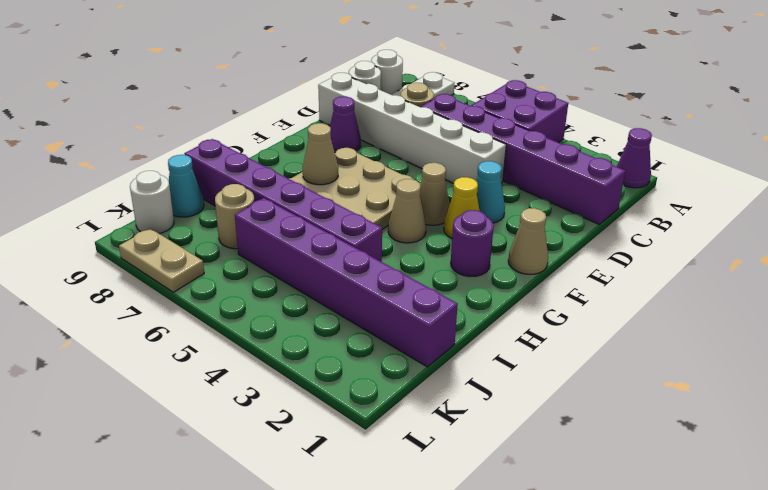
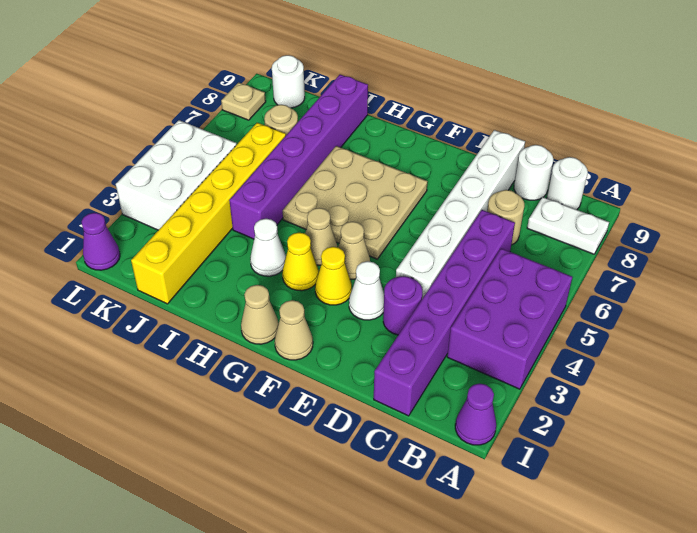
purple 2x2 brick [471,80,568,143] -> purple 2x3 brick [447,248,572,389]
cyan 1x1 cone [476,161,505,223] -> white 1x1 cone [349,261,384,320]
purple 1x1 cone [330,97,361,152] -> purple 1x1 cone moved to [82,213,120,270]
purple 1x1 round brick [451,210,494,276] -> purple 1x1 round brick moved to [383,276,422,335]
none -> yellow 1x1 cone [282,233,319,291]
tan 1x1 cone [303,123,338,185] -> tan 1x1 cone moved to [241,285,279,344]
none -> white 1x1 cone [250,219,286,276]
purple 1x6 brick [235,198,458,367] -> yellow 1x6 brick [131,123,286,304]
cyan 1x1 cone [168,155,204,217] -> none
none -> white 2x3 brick [116,120,237,230]
tan 1x2 plate [119,228,204,292] -> tan 1x1 plate [221,83,266,120]

